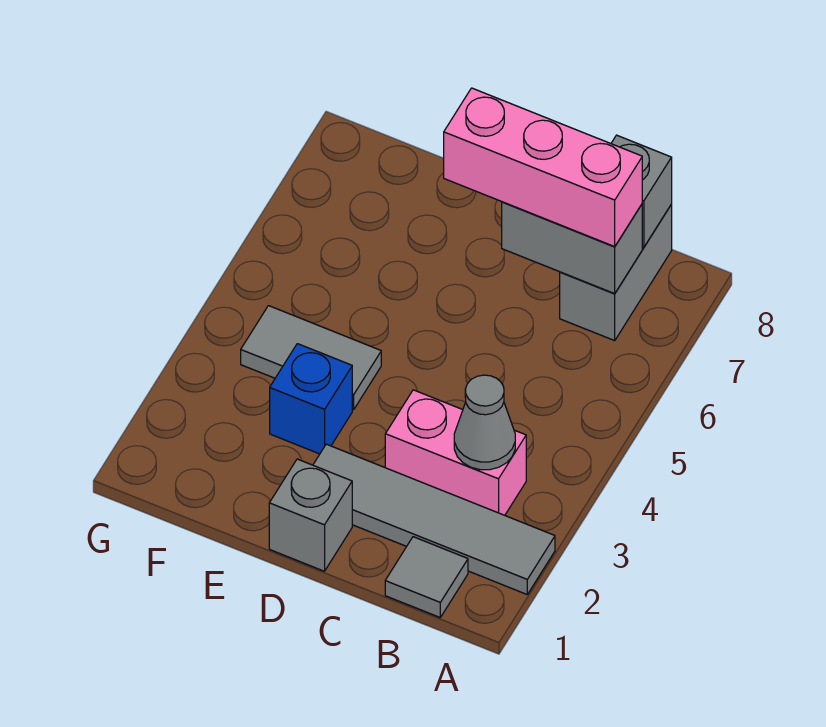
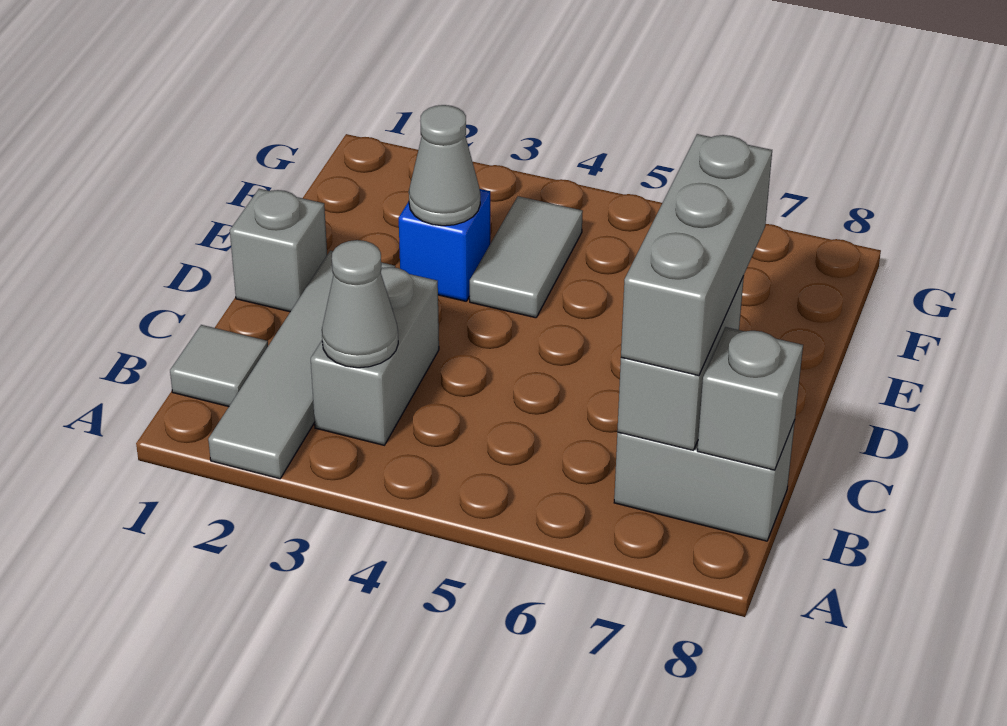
pink 1x2 brick [385,390,526,515] -> grey 1x2 brick [311,267,439,445]
pink 1x3 brick [444,88,642,247] -> grey 1x3 brick [621,134,772,376]
none -> grey 1x1 cone [409,105,480,226]

